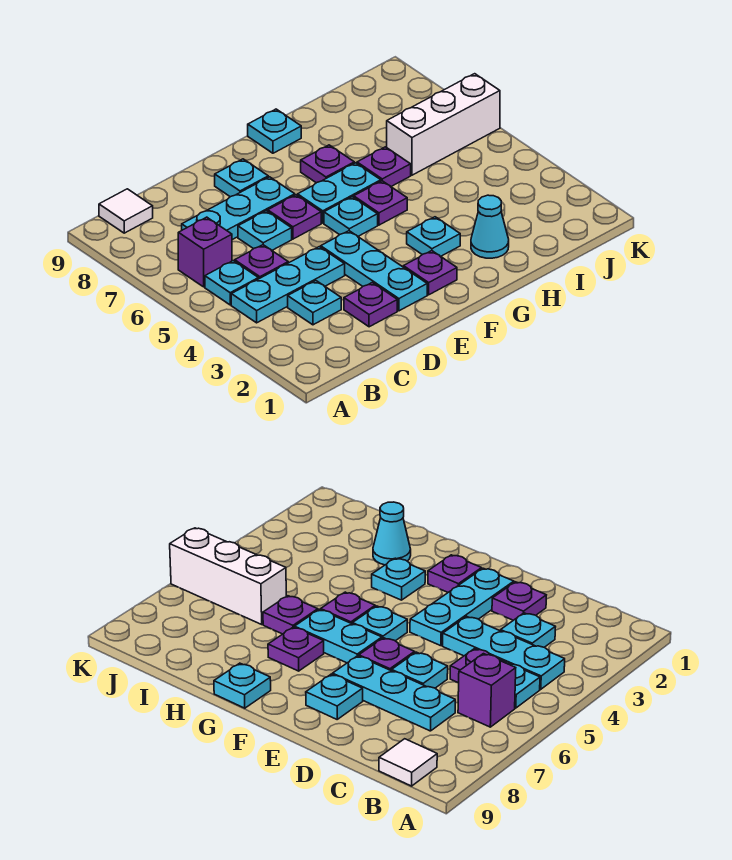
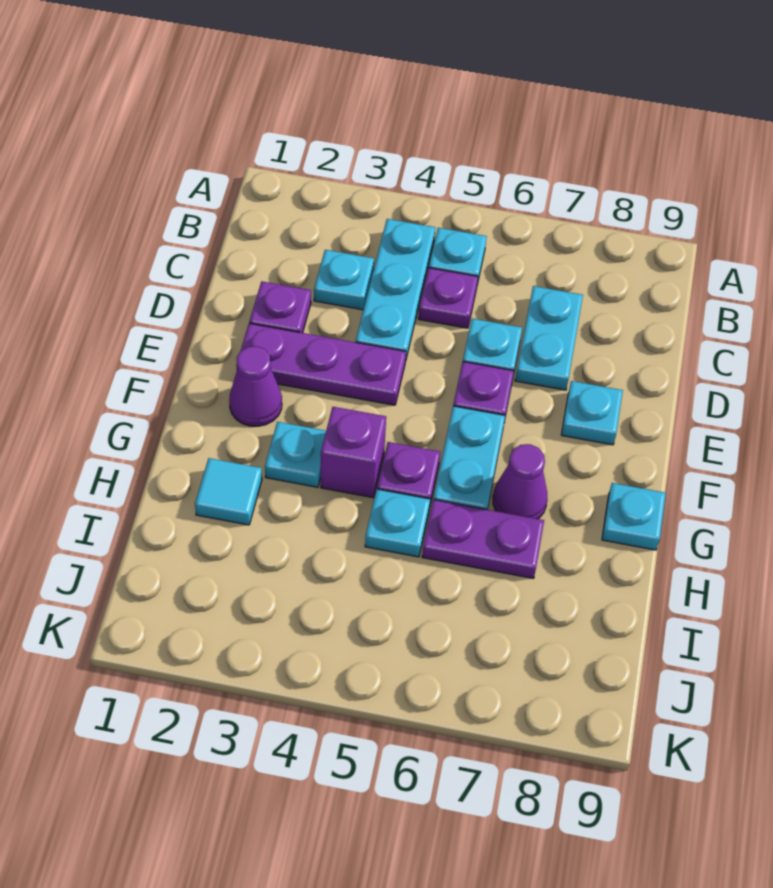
purple 1x1 brick [178,217,232,287] -> purple 1x1 brick moved to [321,407,386,498]
white 1x1 tile [99,189,153,233] -> none
cyan 1x3 plate [182,177,295,240] -> cyan 1x2 plate [515,286,583,390]
cyan 1x3 plate [321,231,427,311] -> purple 1x3 plate [236,323,406,405]
purple 1x1 plate [403,251,457,295] -> purple 1x1 cone [229,346,282,426]
cyan 1x1 plate [324,197,378,236] -> cyan 1x1 plate moved to [365,489,430,557]
purple 1x1 plate [301,145,354,183] -> purple 1x1 cone [493,444,548,519]
cyan 1x1 cone [471,195,509,258] -> cyan 1x1 tile [195,458,262,525]
purple 1x1 plate [357,147,411,186] -> purple 1x2 plate [422,500,544,578]
white 1x3 brick [387,74,500,175] -> none

